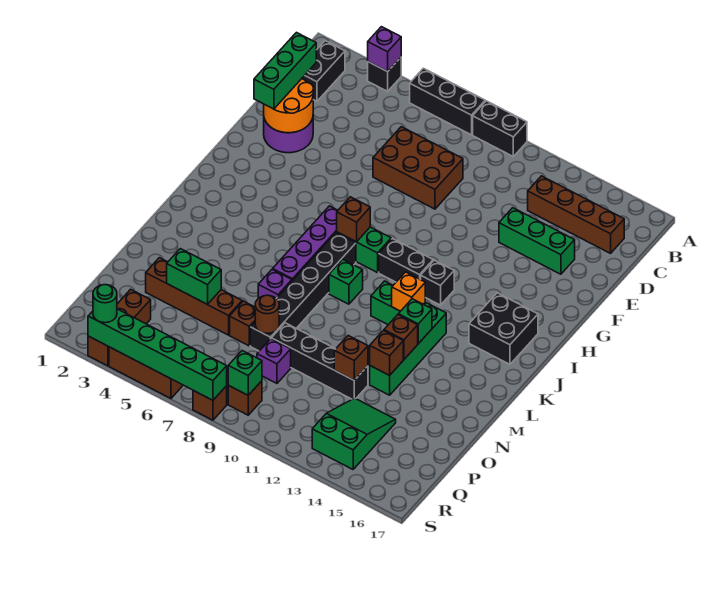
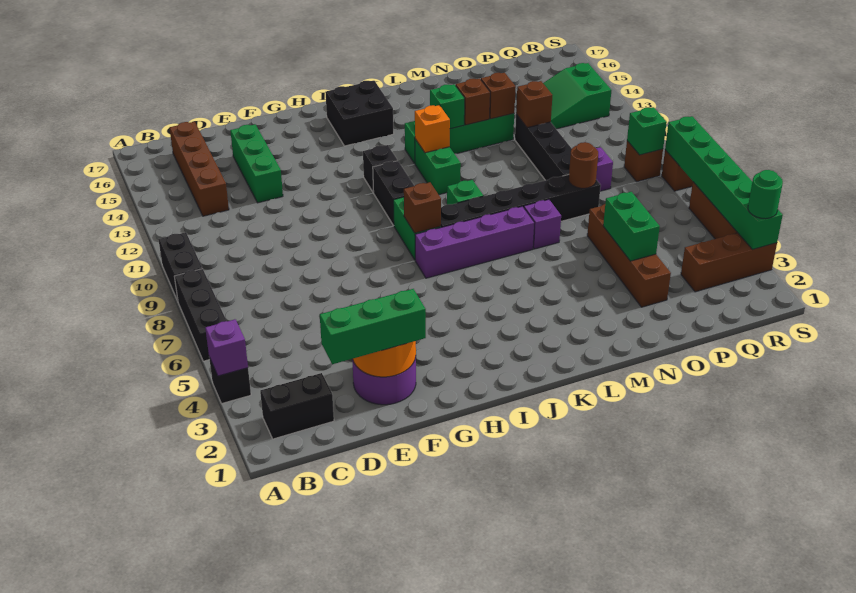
brown 2x3 brick [373,127,463,209] -> none
brown 1x1 brick [230,301,255,346] -> none

